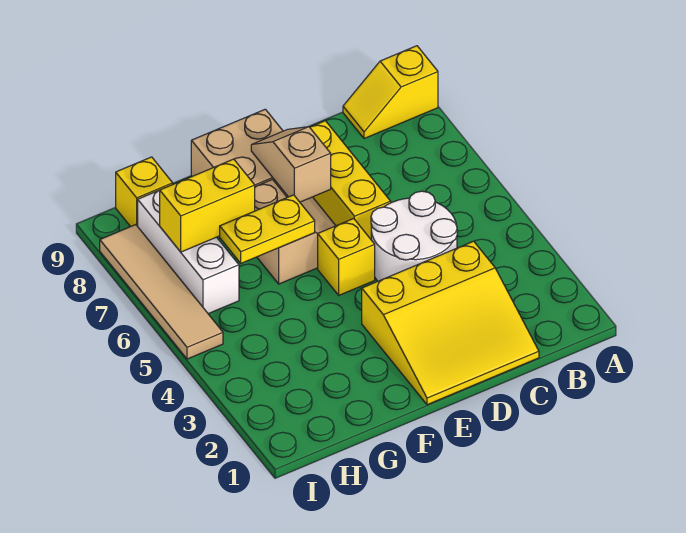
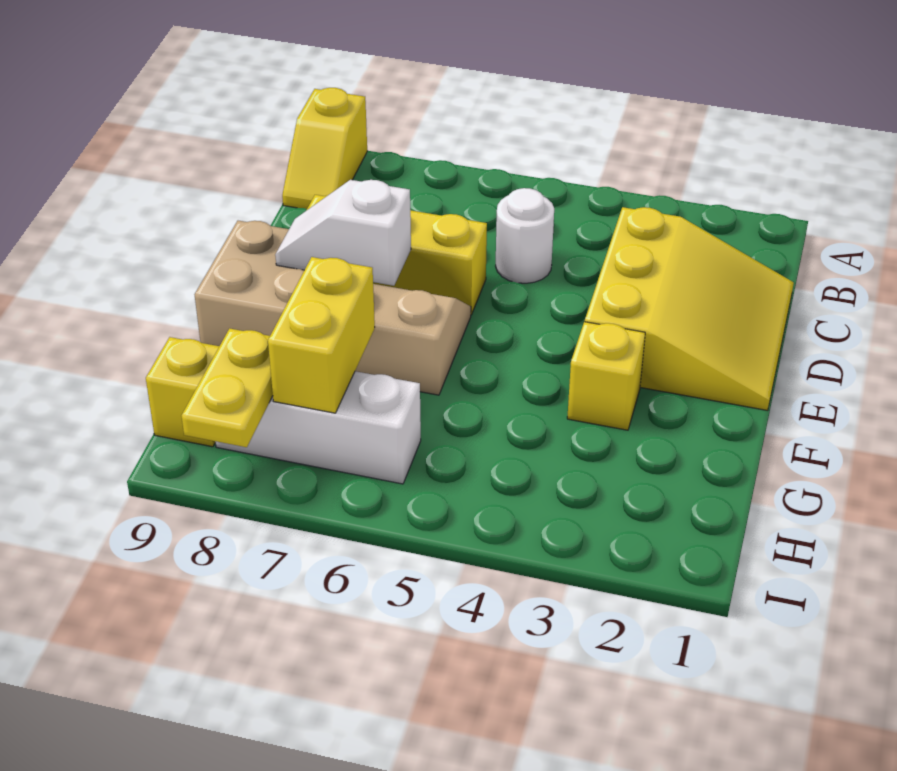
white 2x2 round brick [371,191,457,281] -> white 1x1 round brick [496,188,554,283]
yellow 1x1 brick [318,219,375,295] -> yellow 1x1 brick moved to [567,322,645,430]
tan 1x2 slope [251,127,331,202] -> white 1x2 slope [275,180,411,286]
yellow 1x2 plate [220,195,315,263] -> yellow 1x2 plate moved to [182,328,273,447]
tan 1x4 tile [100,225,223,359] -> none

